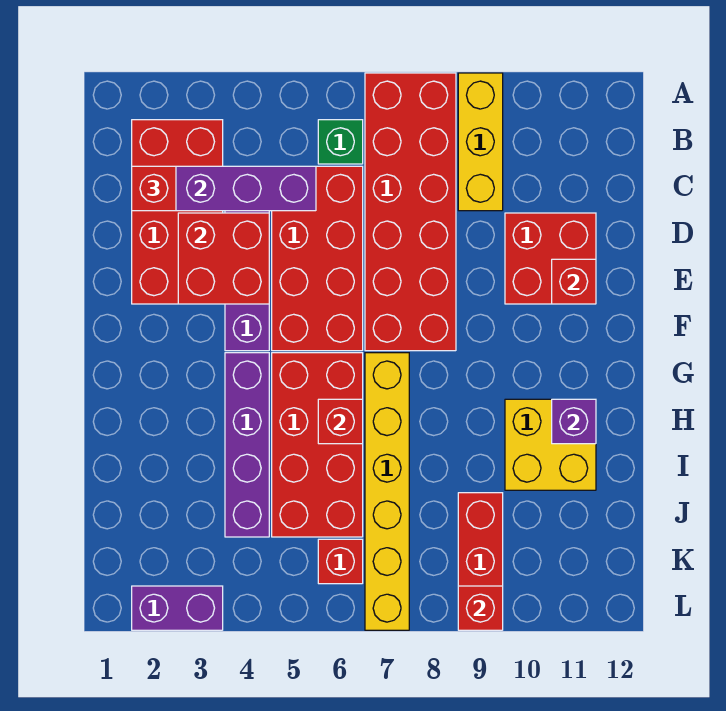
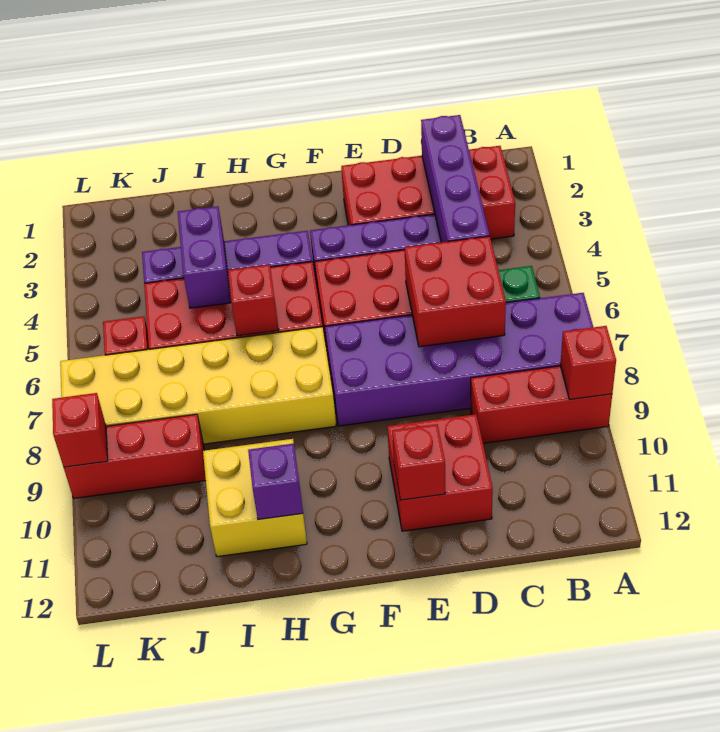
red 2x6 brick [365,73,456,351] -> purple 2x6 brick [325,293,593,426]
yellow 1x3 brick [458,73,503,211] -> red 1x3 brick [471,366,612,443]
red 1x1 brick [132,166,176,211] -> red 1x1 brick moved to [560,326,616,399]
red 2x2 brick [178,213,269,304] -> red 2x2 brick moved to [404,236,506,347]
yellow 1x6 brick [365,353,409,630] -> yellow 2x6 brick [60,327,336,444]
purple 1x2 brick [132,586,223,630] -> purple 1x2 brick moved to [178,206,231,308]

